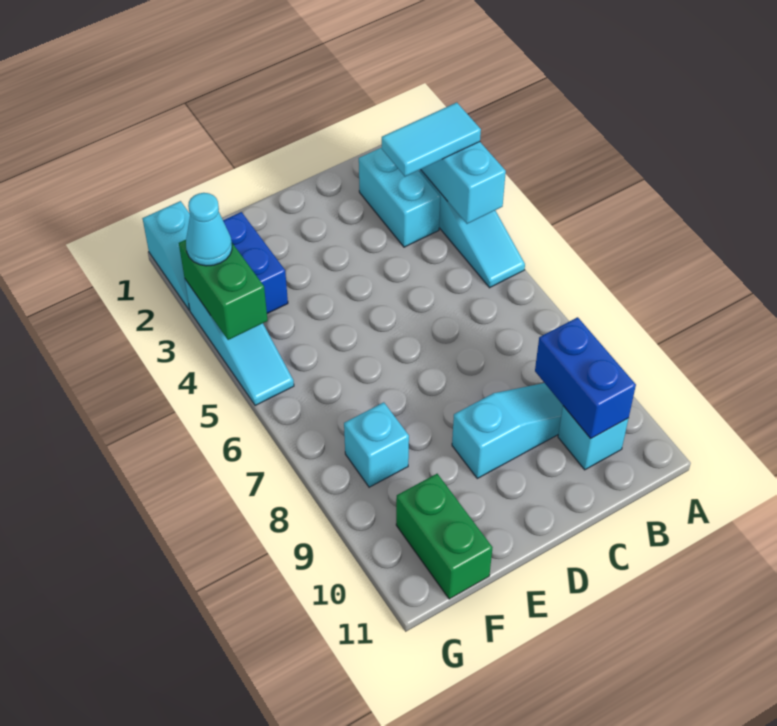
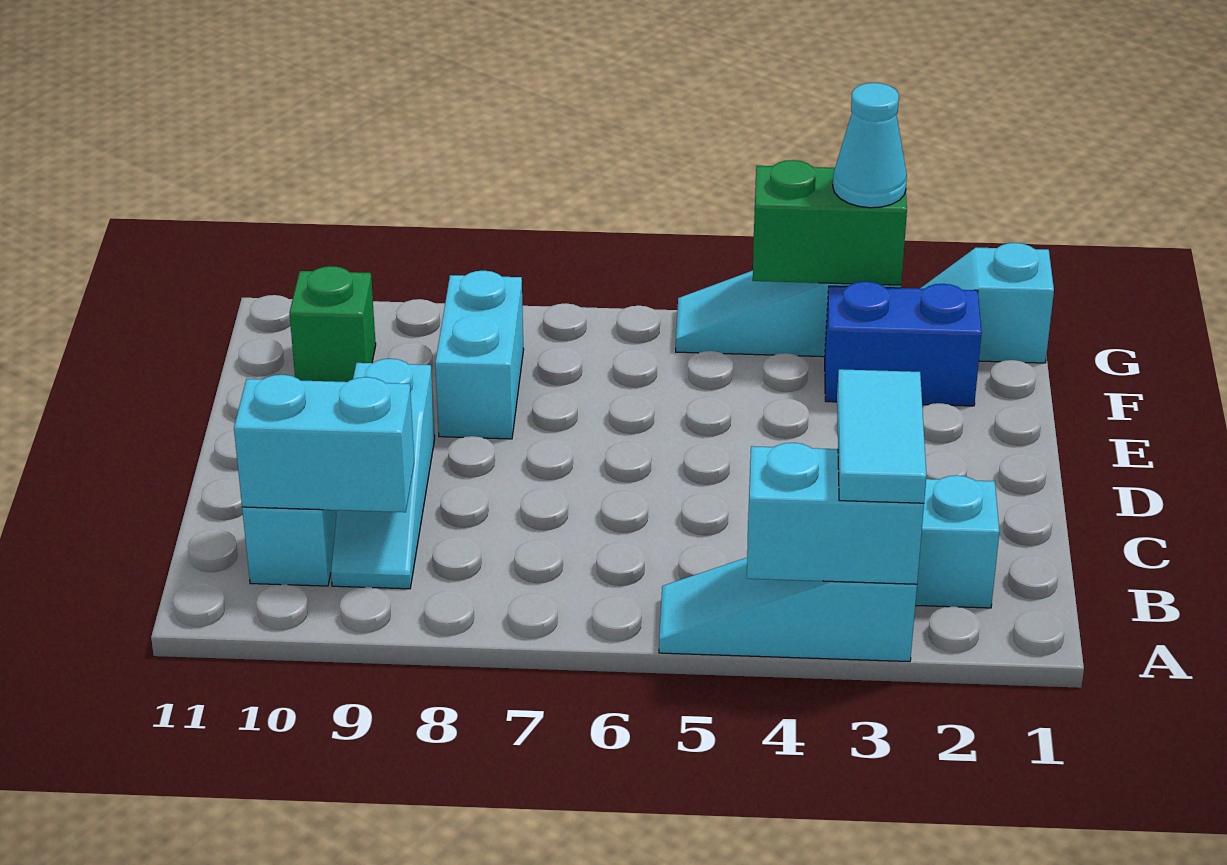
blue 1x2 brick [535,317,636,439] -> cyan 1x2 brick [234,375,414,512]
cyan 1x1 brick [344,402,409,487] -> cyan 1x2 brick [435,271,524,439]
green 1x2 brick [396,474,493,599] -> green 1x1 brick [289,266,376,382]

